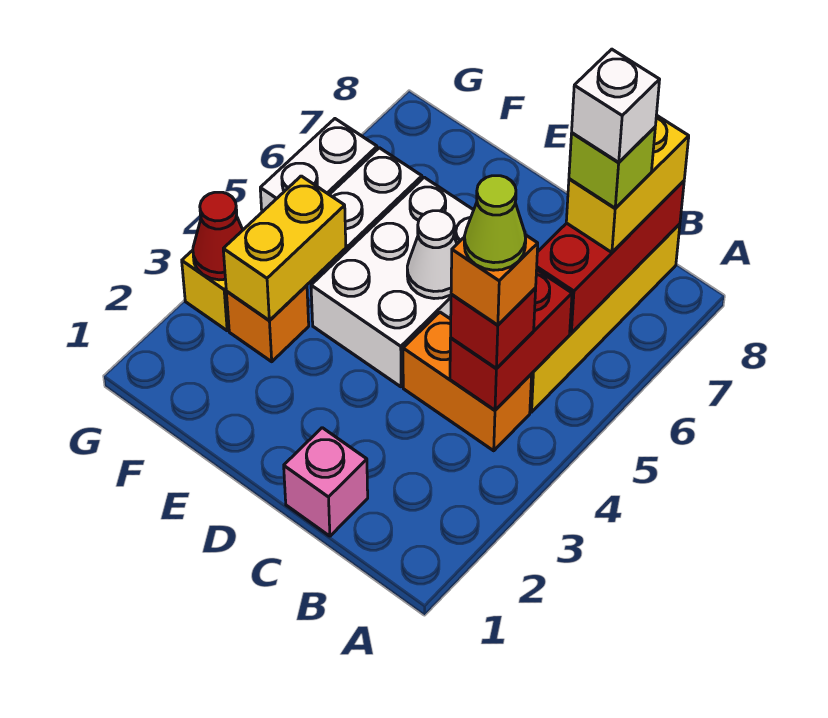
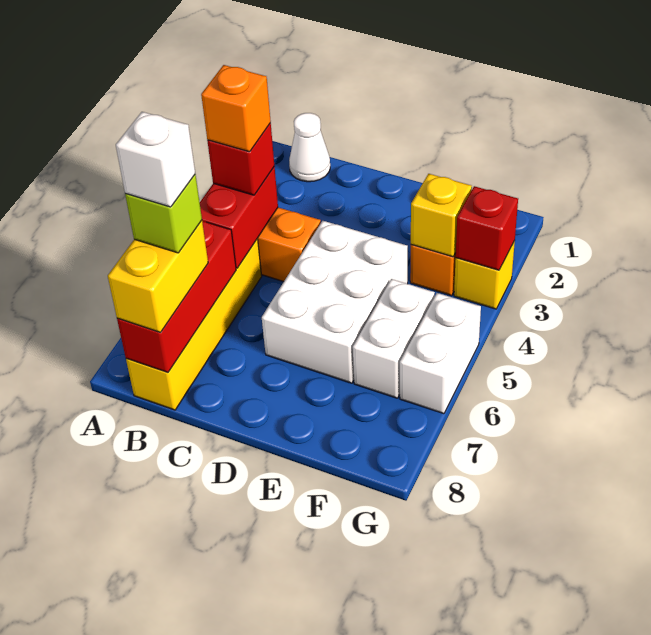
lime 1x1 cone [464,176,526,270] -> none
pink 1x1 brick [284,428,368,536] -> none
white 1x1 cone [407,211,457,299] -> white 1x1 cone moved to [289,113,330,182]
yellow 1x2 brick [223,176,346,321] -> yellow 1x1 brick [411,174,472,257]
red 1x1 cone [193,192,243,280] -> red 1x1 brick [455,186,518,270]

